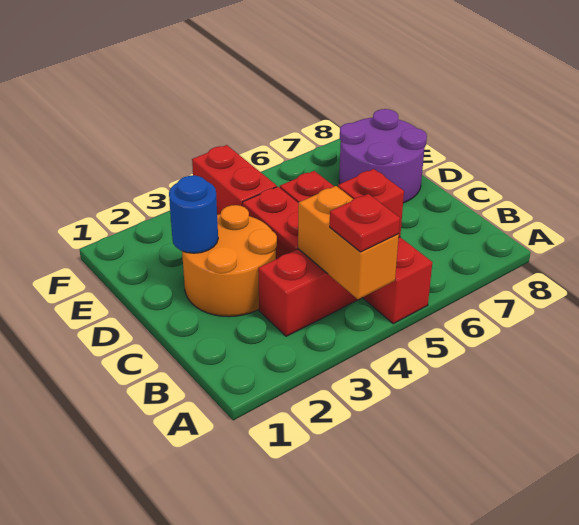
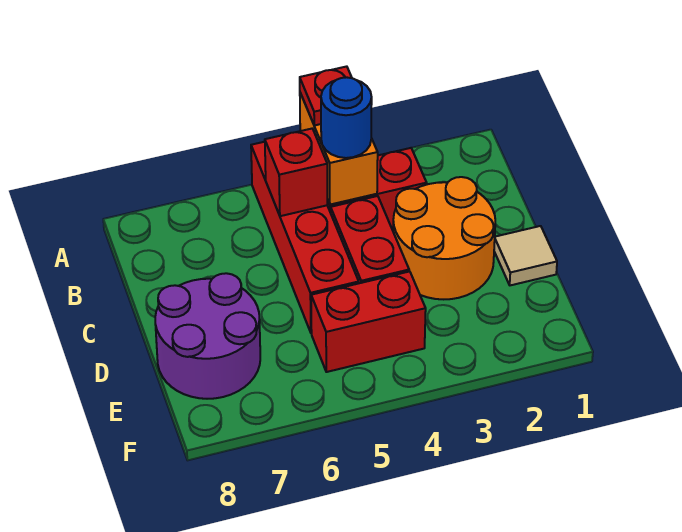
none -> tan 1x1 tile [494,226,557,285]
blue 1x1 round brick [169,175,218,253] -> blue 1x1 round brick moved to [321,77,372,158]
red 1x2 brick [192,145,277,215] -> red 1x2 brick turned to [311,271,426,372]

